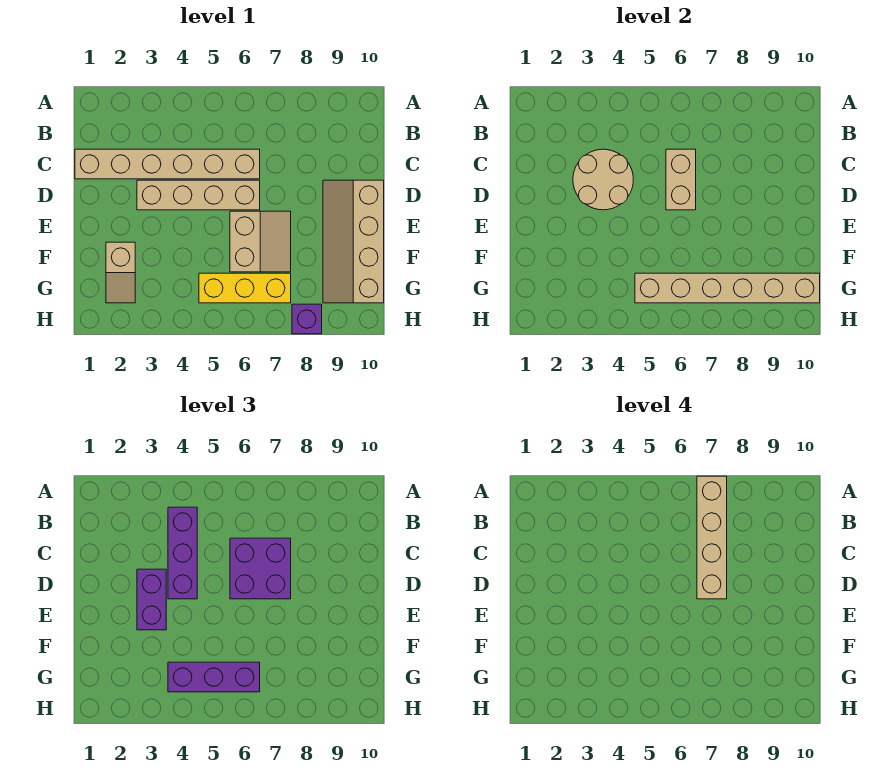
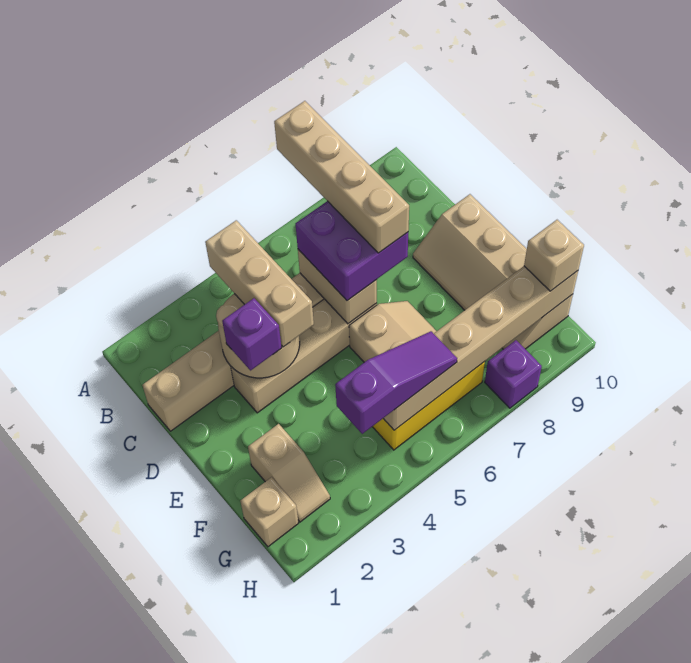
purple 1x3 brick [168,507,197,599] -> tan 1x3 brick [205,220,314,347]
purple 1x2 brick [137,569,166,630] -> purple 1x1 brick [222,298,282,371]
none -> tan 1x1 brick [240,477,298,547]
purple 1x3 brick [168,662,260,692] -> purple 1x3 slope [335,331,457,434]
none -> tan 1x1 brick [524,220,584,291]

